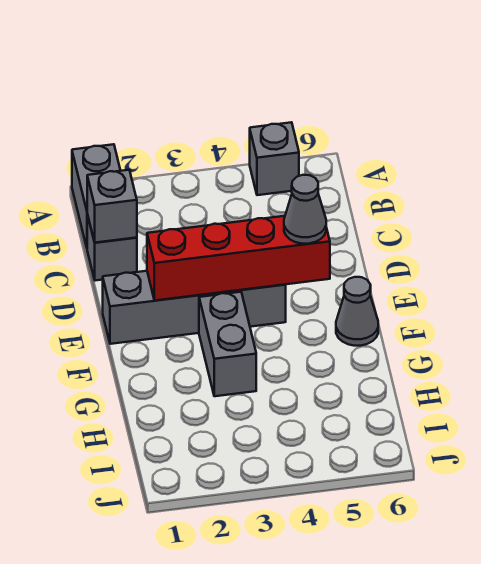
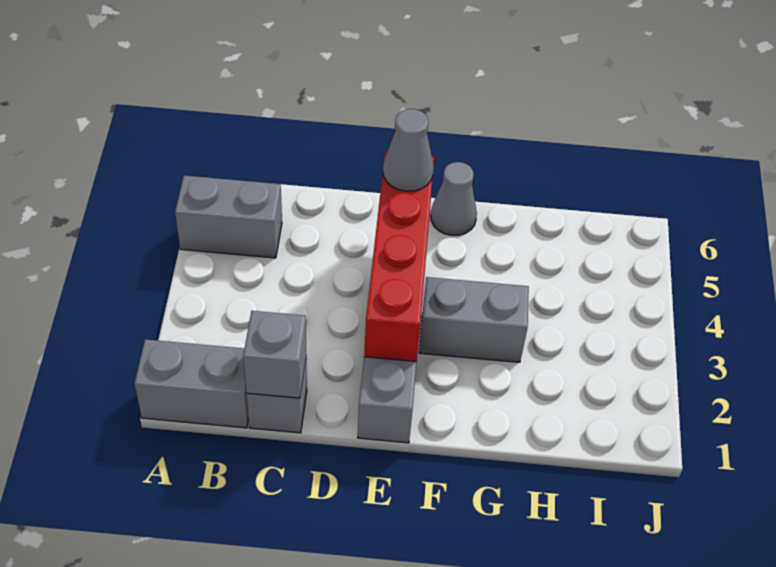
grey 1x1 brick [250,122,299,195] -> grey 1x2 brick [175,176,282,258]

